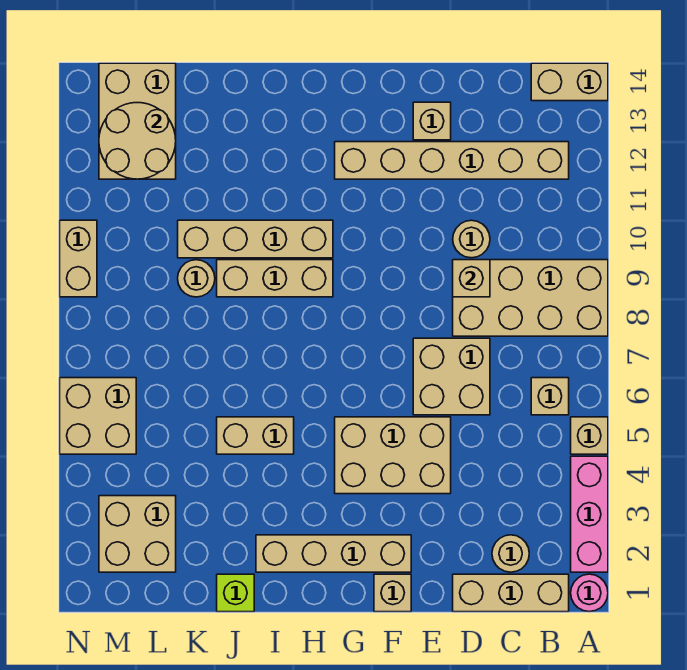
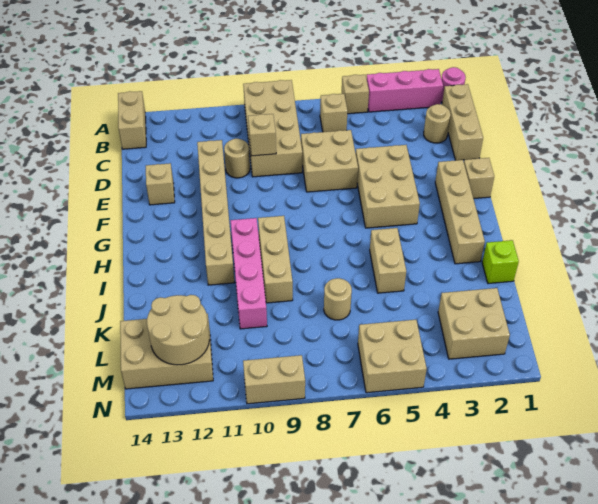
tan 1x6 brick [335,142,569,179] -> tan 1x6 brick moved to [197,140,234,285]
tan 1x4 brick [178,220,333,258] -> pink 1x4 brick [231,218,267,329]
tan 1x1 round brick [178,260,215,297] -> tan 1x1 round brick moved to [324,278,352,320]

